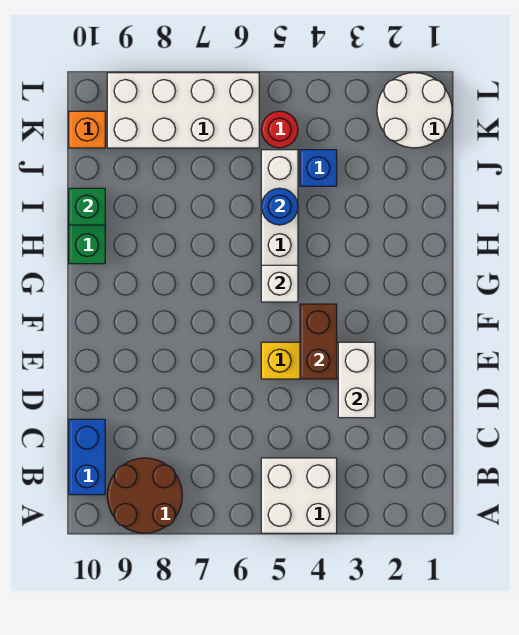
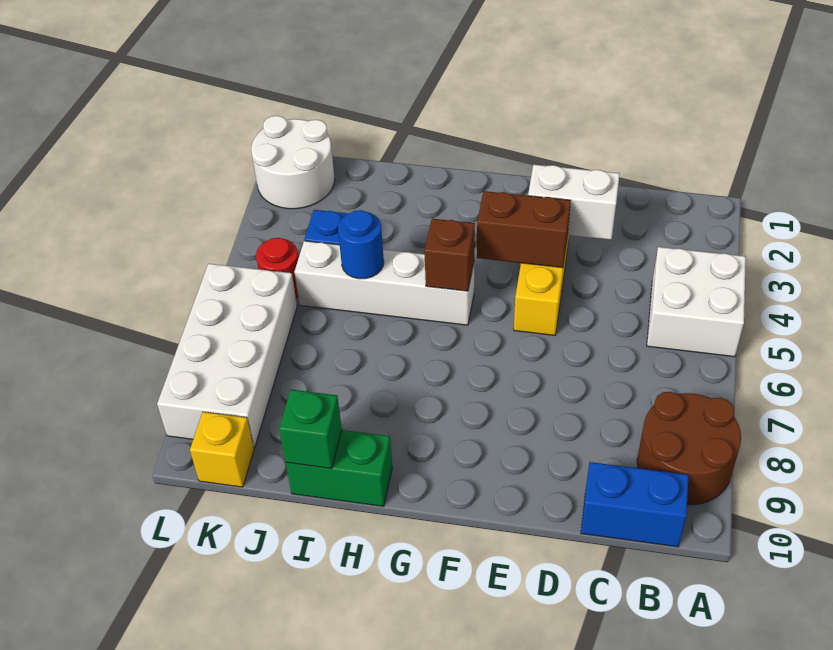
white 1x1 brick [261,265,298,302] -> brown 1x1 brick [424,219,475,291]
orange 1x1 brick [69,111,105,148] -> yellow 1x1 brick [190,412,254,487]

